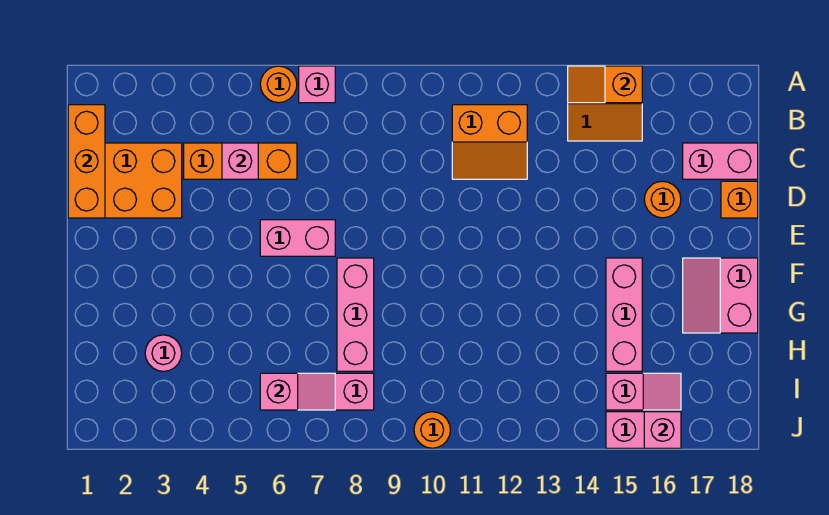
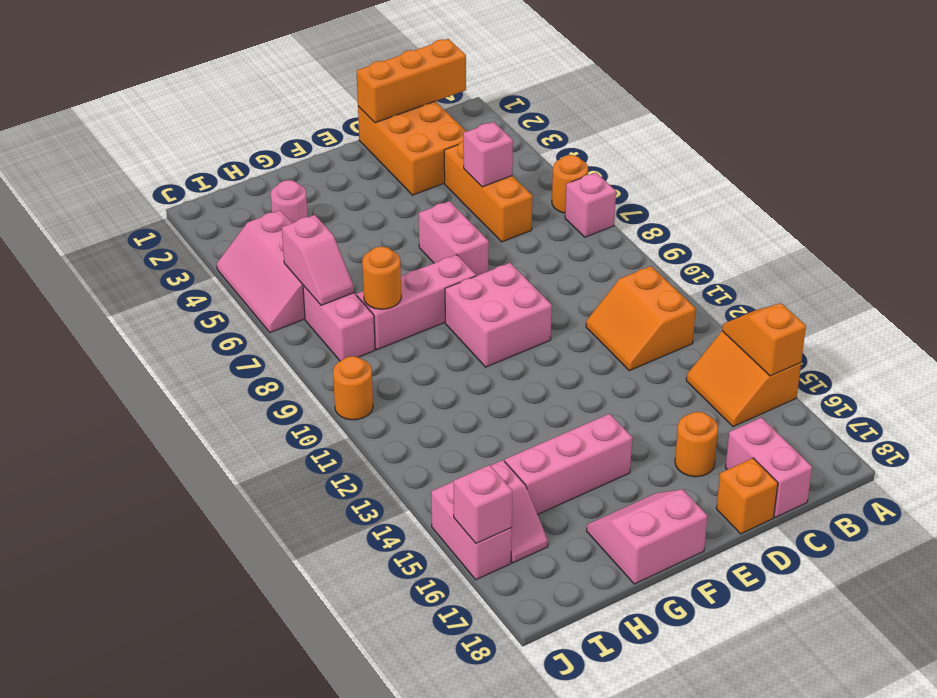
none -> pink 2x2 brick [445,263,552,367]
none -> orange 1x1 round brick [362,246,401,309]
none -> pink 2x3 slope [217,210,305,333]

